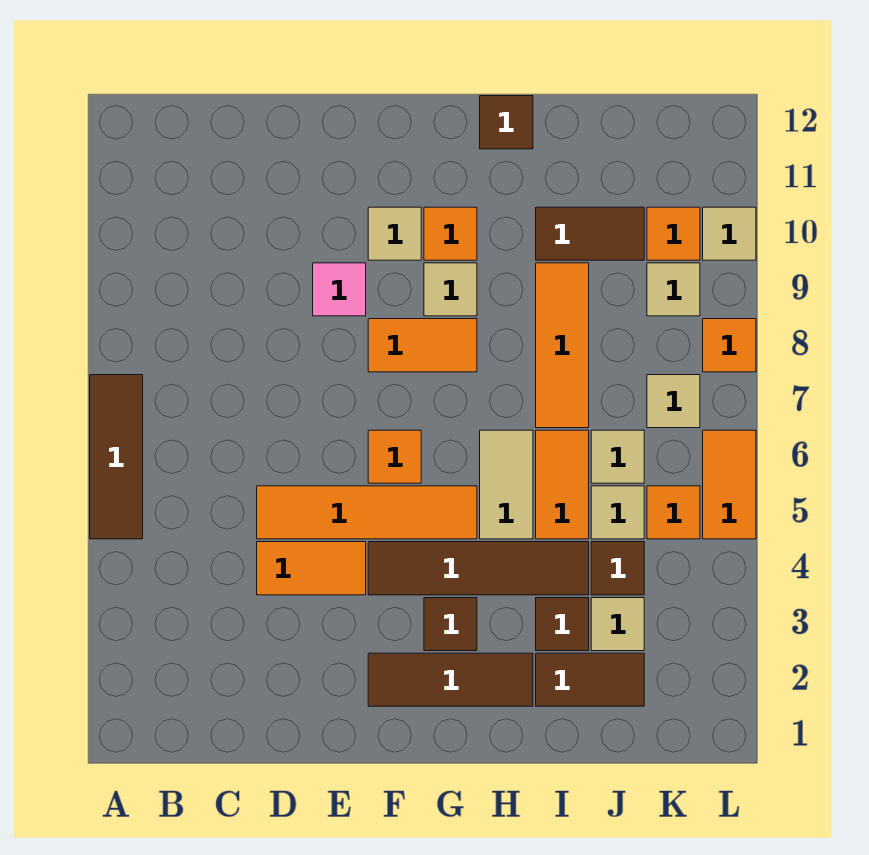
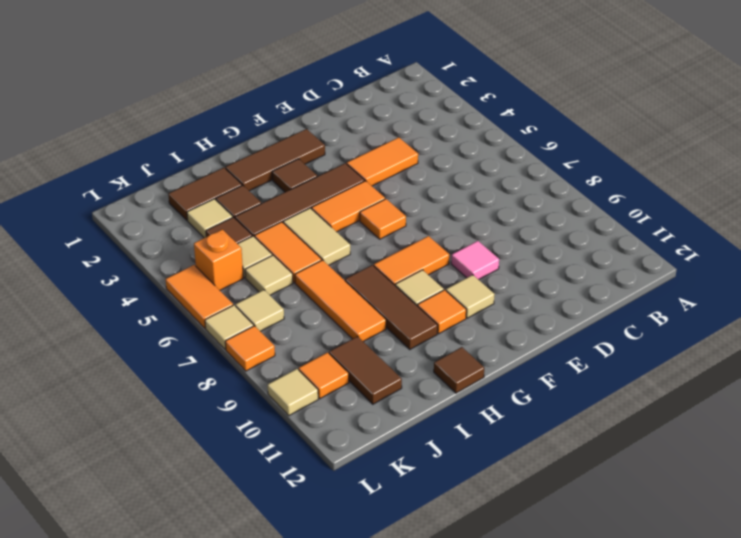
brown 1x3 tile [90,375,143,539] -> brown 1x3 tile moved to [345,265,438,349]
orange 1x4 tile [257,486,477,539] -> orange 1x2 tile [312,181,385,232]
brown 1x2 tile [536,207,644,260] -> brown 1x2 tile turned to [329,336,402,404]
orange 1x1 tile [647,486,700,539] -> orange 1x1 brick [194,229,243,290]
tan 1x1 tile [647,263,700,316] -> tan 1x1 tile moved to [205,305,254,350]

